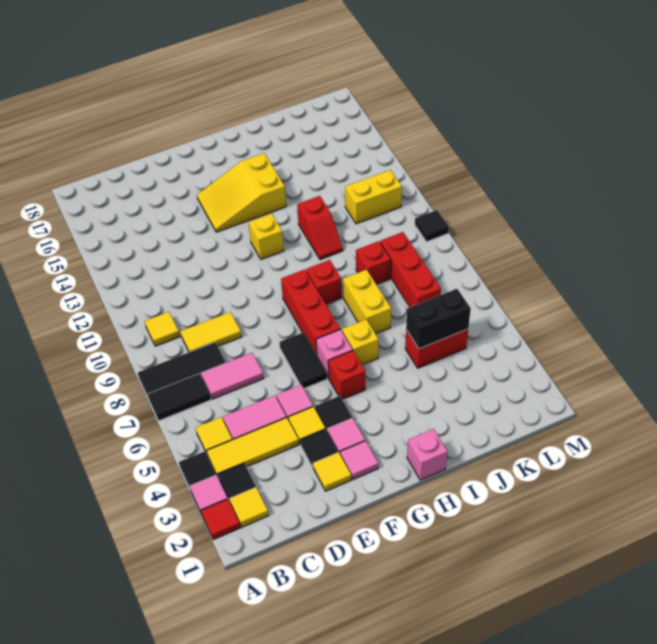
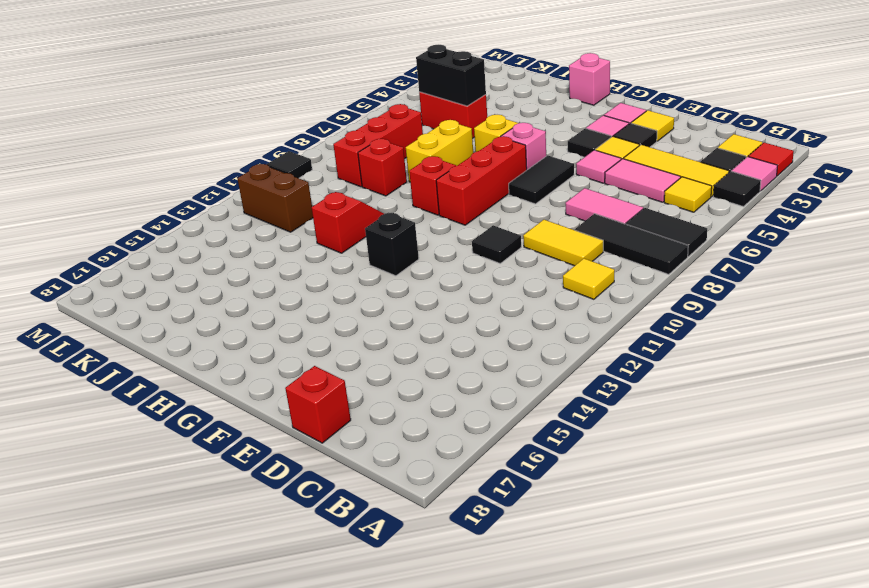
none -> black 1x1 tile [472,225,521,263]
yellow 2x3 slope [197,153,286,232] -> none
red 1x1 brick [328,351,365,399] -> red 1x1 brick moved to [285,366,351,443]
yellow 1x1 brick [249,213,284,259] -> black 1x1 brick [365,213,419,276]
yellow 1x2 brick [345,170,402,224] -> brown 1x2 brick [237,164,313,232]

